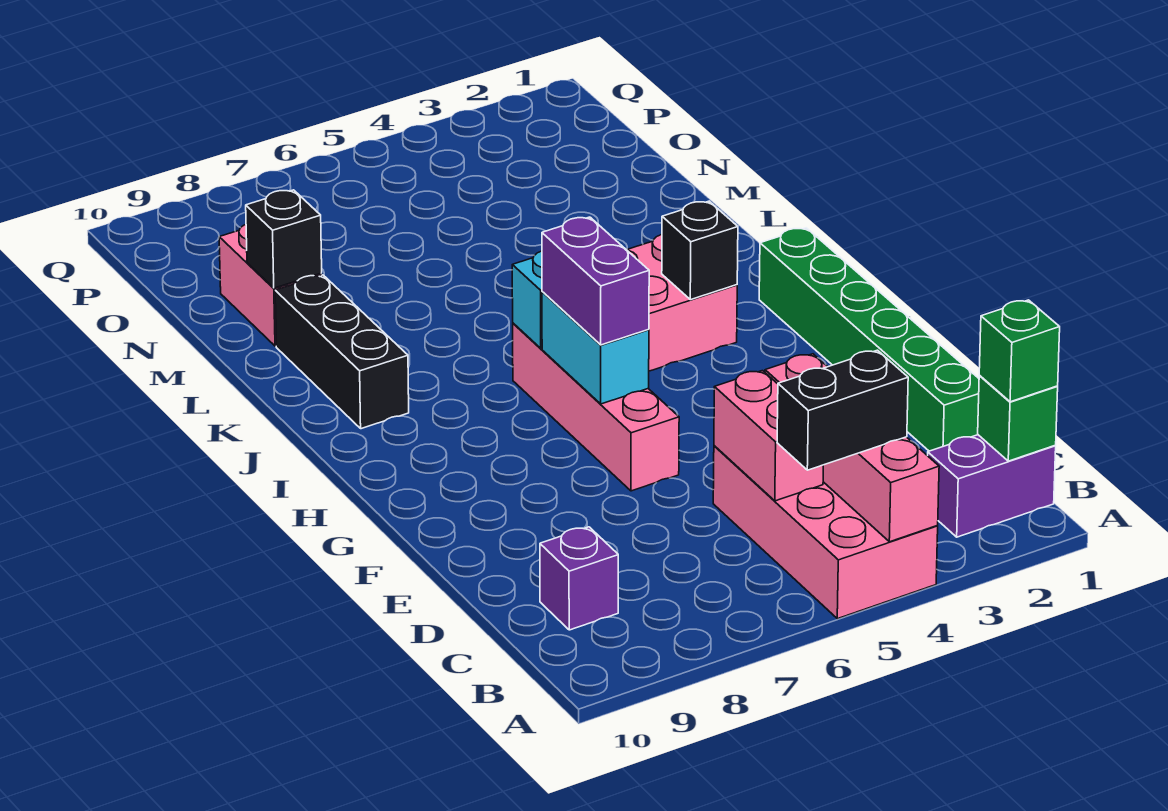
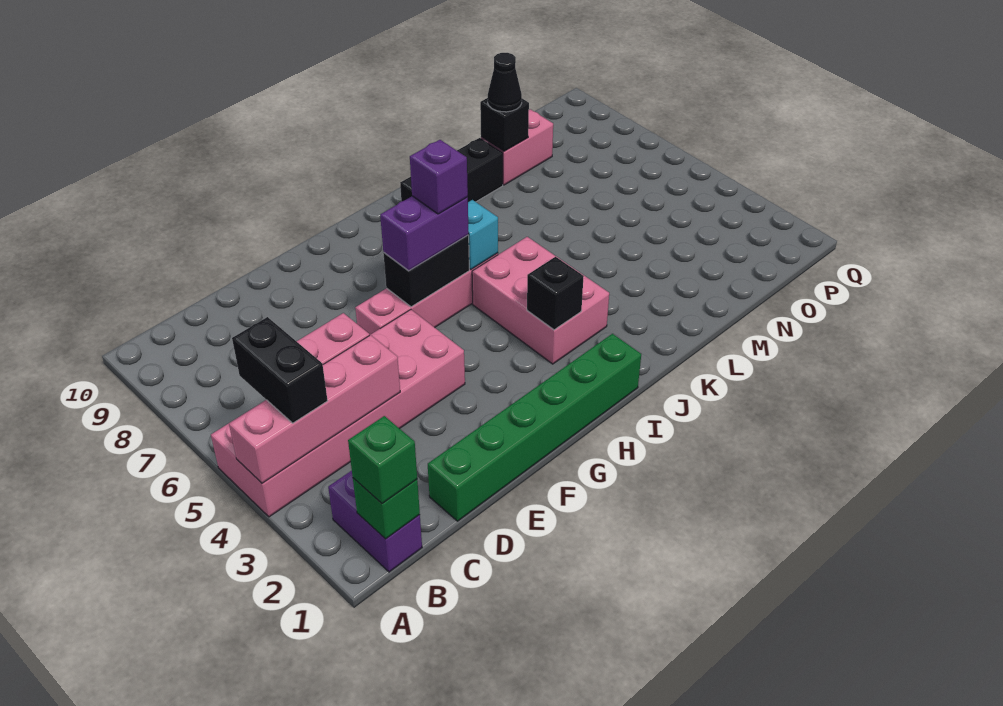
pink 2x4 brick [713,446,938,619] -> pink 2x6 brick [211,310,465,517]
purple 1x1 brick [540,527,618,630] -> purple 1x1 brick moved to [410,140,468,214]
cyan 1x2 brick [542,292,649,404] -> black 1x2 brick [383,235,469,307]
none -> black 1x1 cone [488,53,522,112]

